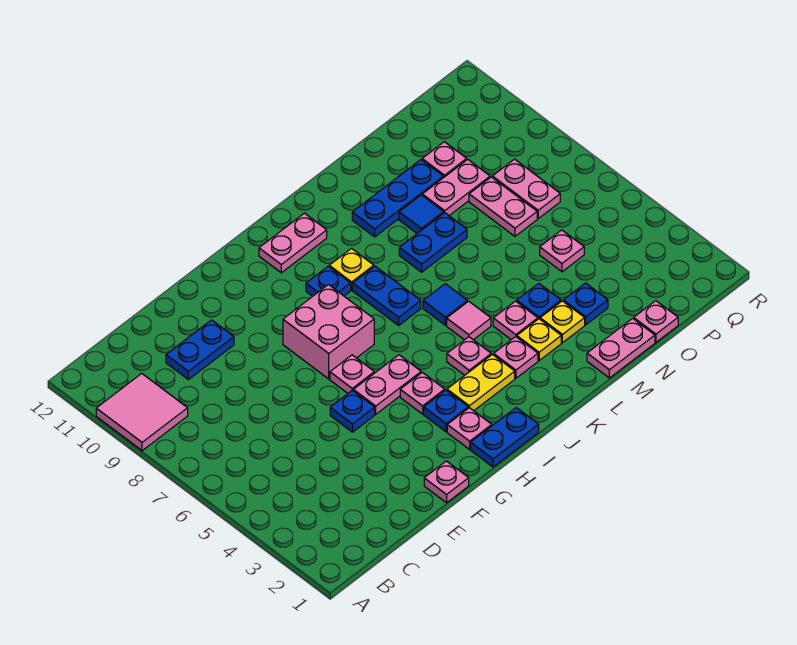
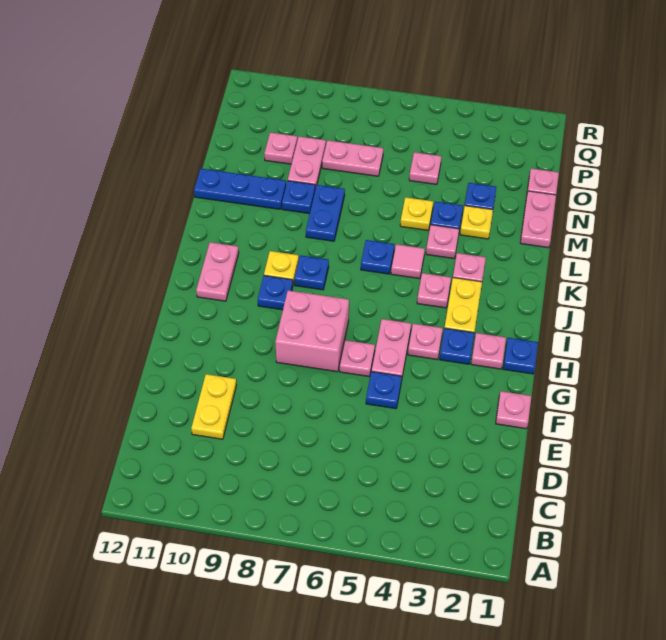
pink 2x2 tile [96,373,188,451] -> none
blue 1x2 plate [166,320,234,380] -> yellow 1x2 plate [191,374,237,439]
blue 1x2 plate [471,408,539,467] -> blue 1x1 plate [503,338,538,374]
blue 1x2 plate [353,266,421,325] -> blue 1x1 plate [294,255,329,290]
blue 1x1 tile [423,284,468,325] -> blue 1x1 plate [361,240,394,274]
yellow 1x1 plate [517,319,561,360] -> yellow 1x1 plate moved to [400,197,433,230]
blue 1x3 plate [352,160,443,237] -> blue 1x3 plate turned to [194,168,286,209]
blue 1x1 tile [399,195,444,233] -> blue 1x1 plate [282,181,315,214]
pink 1x2 plate [492,159,560,218] -> none

